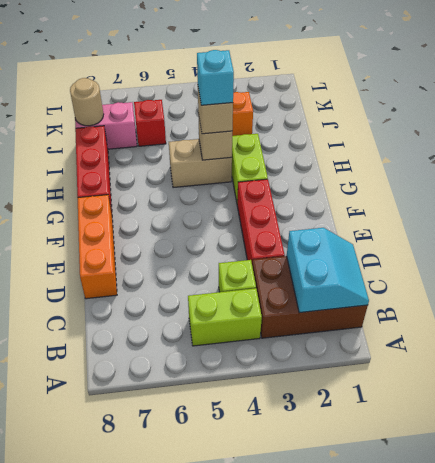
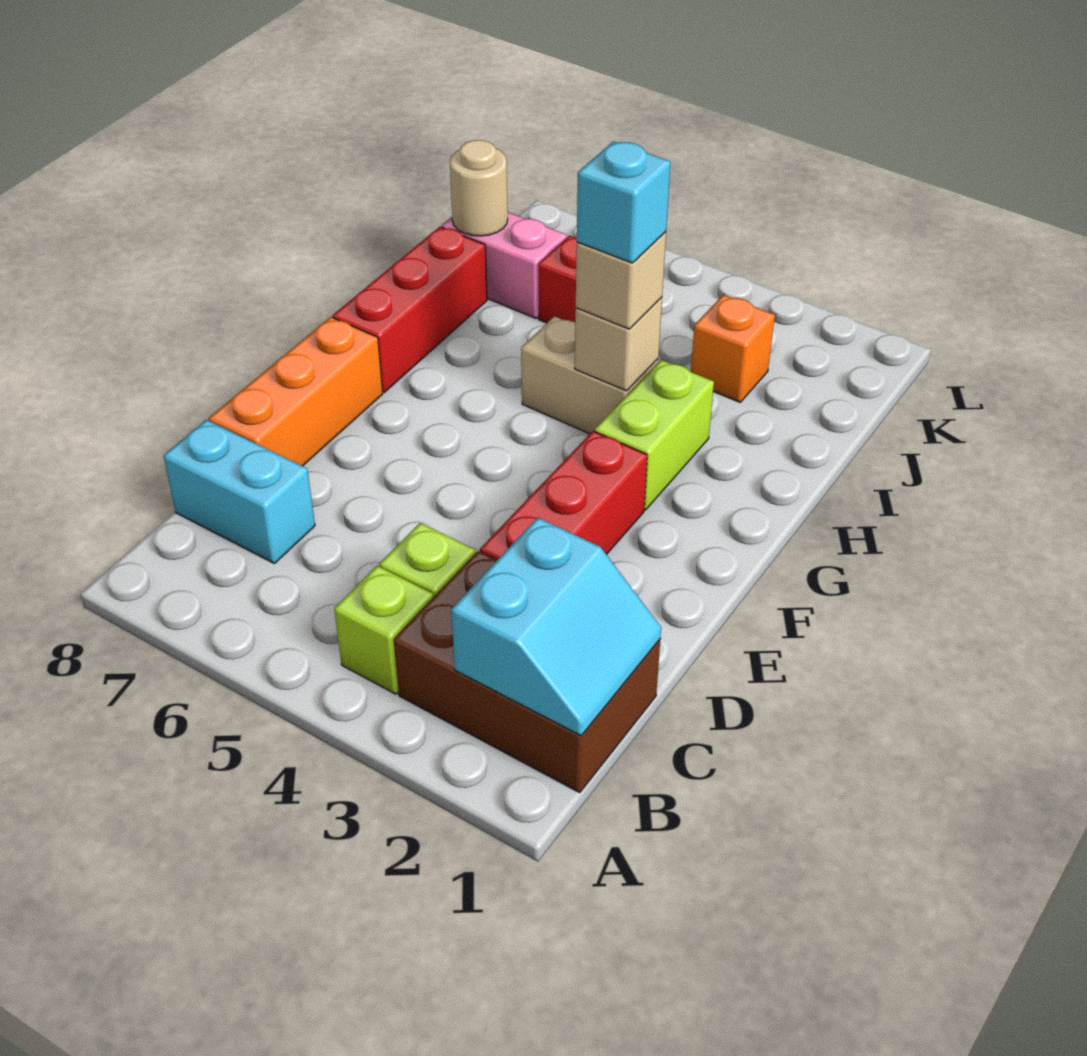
lime 1x2 brick [188,288,262,346] -> lime 1x1 brick [334,566,433,694]
none -> cyan 1x2 brick [163,420,315,563]

